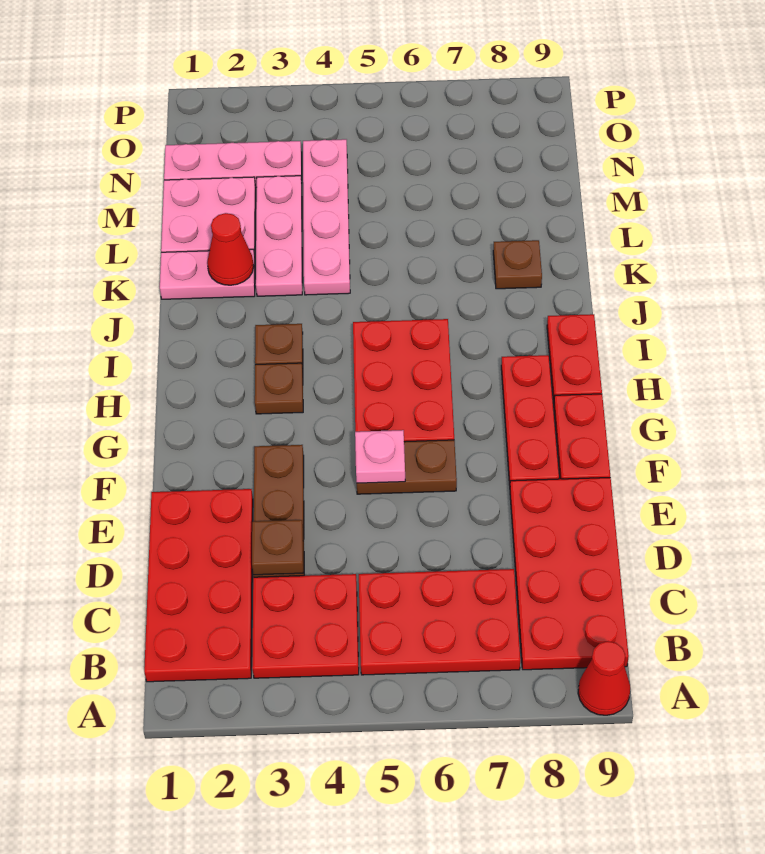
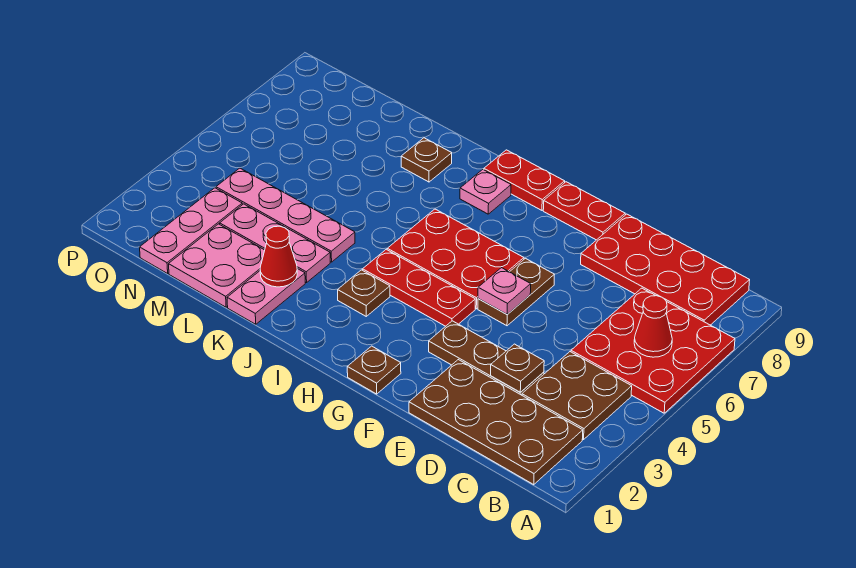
red 1x1 cone [578,641,630,715] -> red 1x1 cone moved to [634,296,672,357]
red 2x4 plate [144,489,253,682] -> brown 2x4 plate [409,360,583,484]
red 2x2 plate [252,574,359,678] -> brown 2x2 plate [522,352,632,440]
red 2x3 plate [359,569,520,675] -> red 3x3 plate [571,288,735,413]
red 1x3 plate [501,355,559,485] -> red 1x3 plate moved to [363,249,475,326]
brown 1x1 plate [255,363,303,414] -> brown 1x1 plate moved to [347,346,401,394]
none -> pink 1x1 plate [460,170,511,214]

